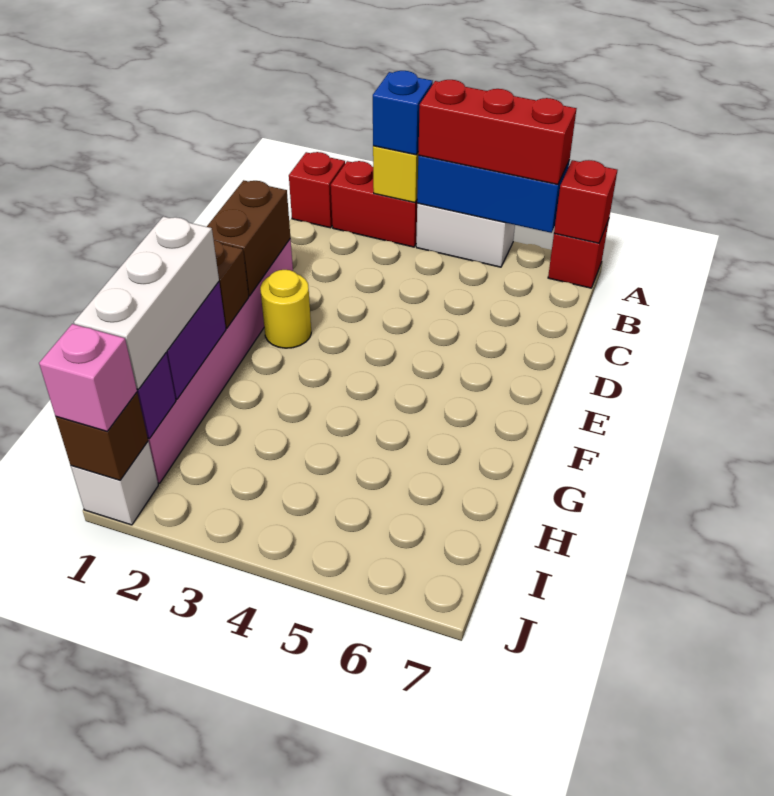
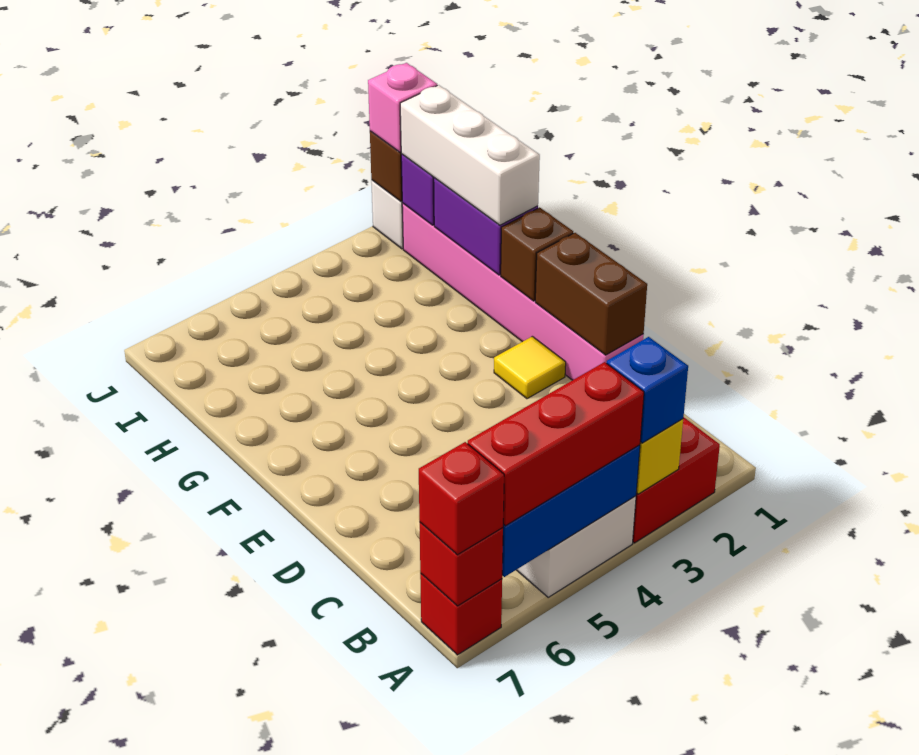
red 1x1 brick [289,152,345,228] -> red 1x1 brick moved to [419,442,504,555]
yellow 1x1 round brick [260,270,311,348] -> yellow 1x1 tile [494,336,566,399]

